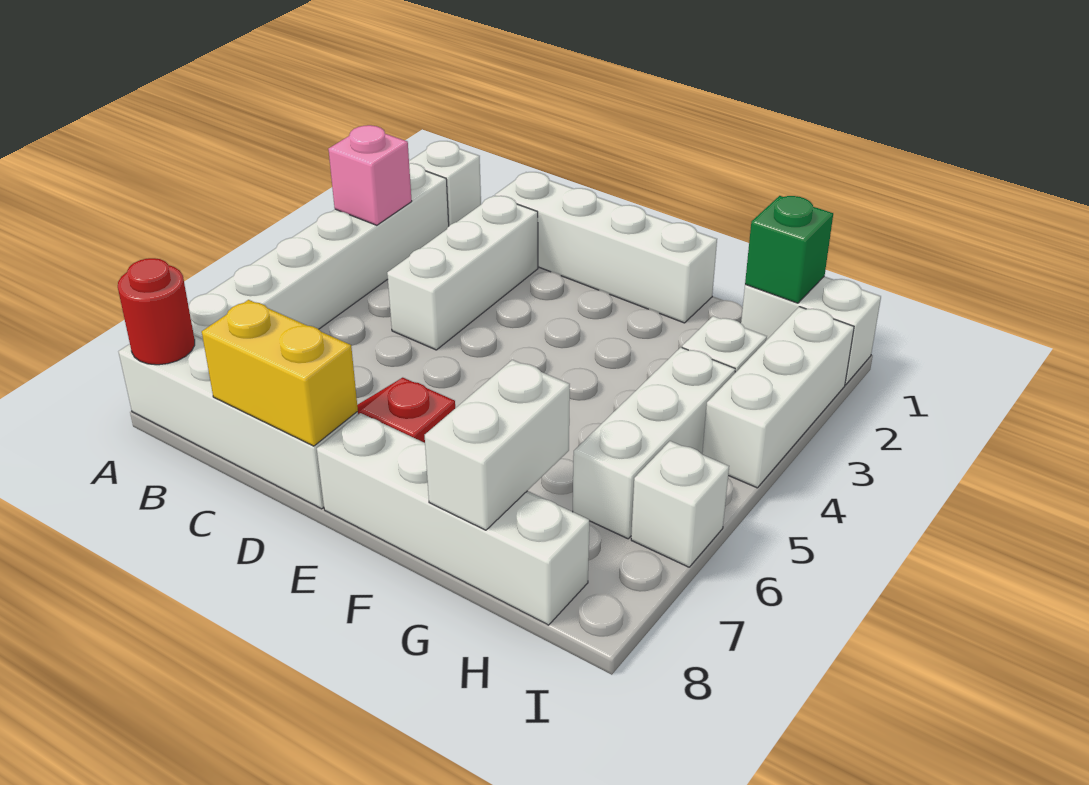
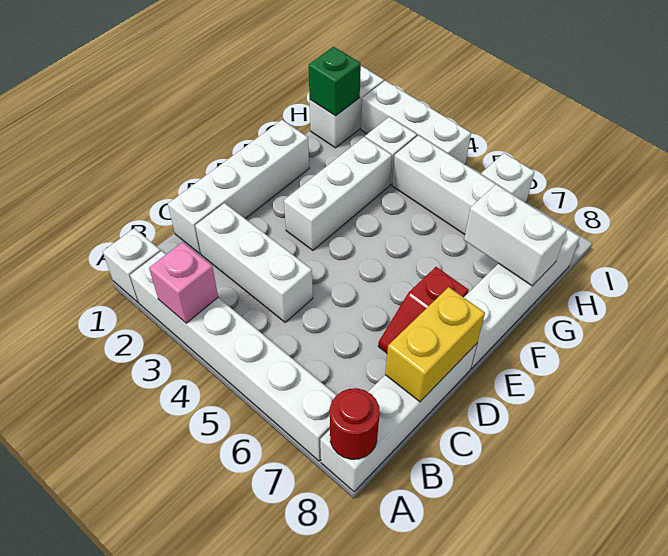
none -> white 1x3 brick [284,137,392,250]

